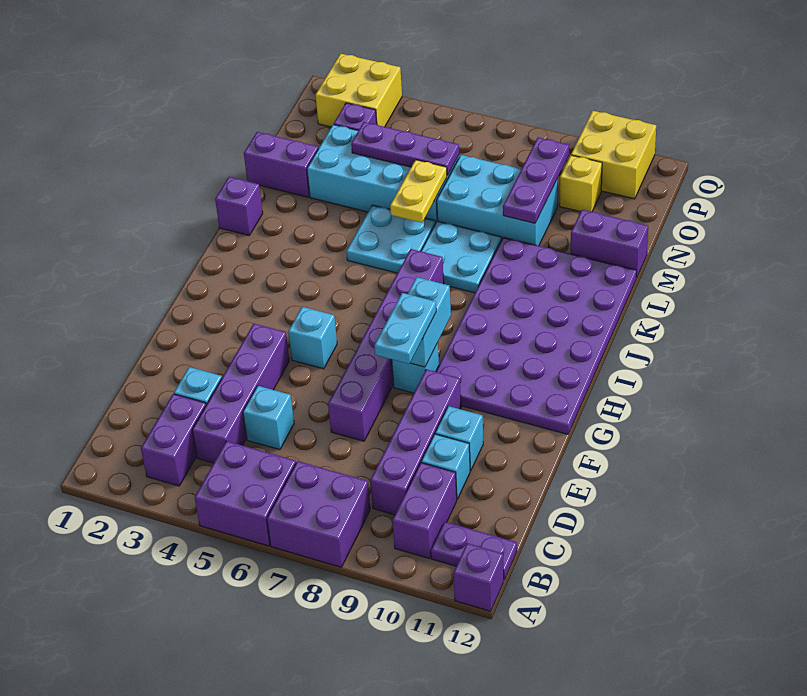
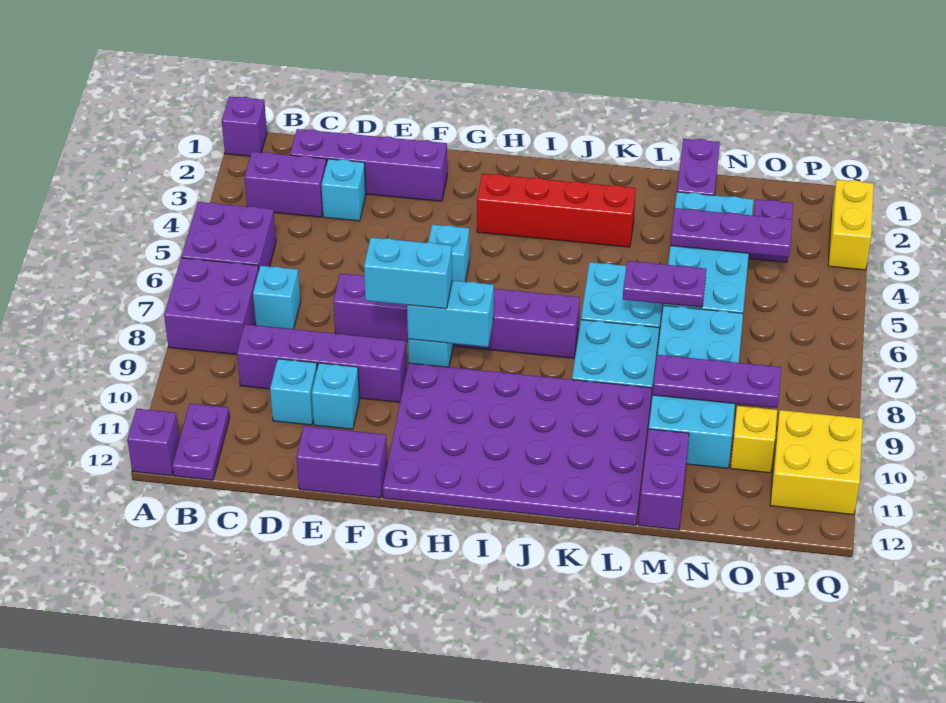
purple 1x2 brick [393,463,457,559] -> purple 1x2 brick moved to [296,426,387,498]
purple 1x4 brick [192,324,289,463] -> purple 1x4 brick moved to [290,129,447,201]
cyan 1x1 brick [243,386,294,450] -> cyan 1x1 brick moved to [253,266,300,329]
cyan 1x2 plate [374,293,436,364] -> cyan 1x2 brick [364,237,452,309]
none -> red 1x4 brick [477,174,636,247]
purple 1x1 brick [215,177,263,235] -> purple 1x1 brick moved to [222,96,267,156]
yellow 1x2 plate [390,160,447,223] -> purple 1x2 plate [623,261,706,307]
cyan 2x3 brick [437,155,558,246] -> cyan 2x4 brick [649,305,743,468]
purple 1x3 plate [351,122,459,176] -> purple 1x3 plate turned to [670,208,792,257]
yellow 2x2 brick [315,54,402,127] -> yellow 1x2 brick [828,180,874,270]

